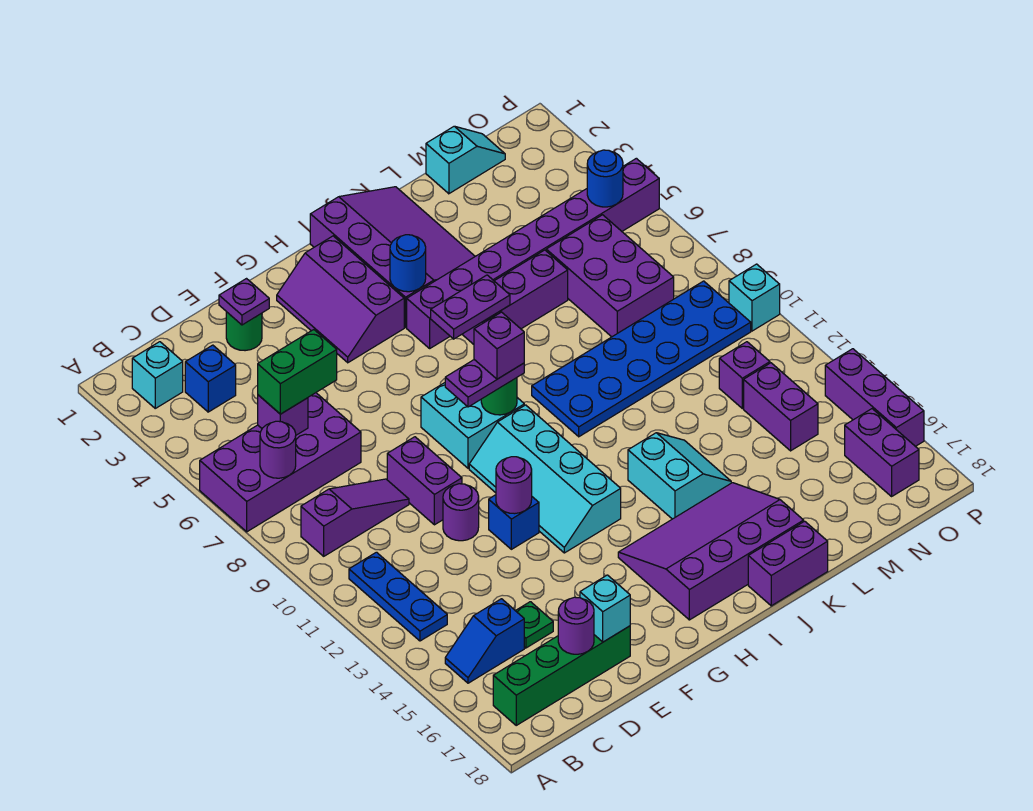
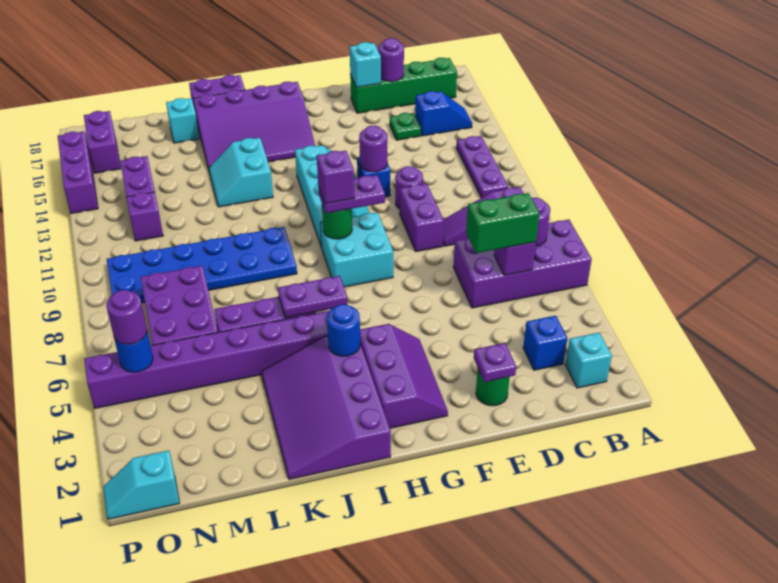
blue 1x3 plate [349,552,447,641] -> purple 1x3 plate [456,136,508,198]
cyan 1x2 slope [426,126,505,194] -> cyan 1x2 slope moved to [103,450,179,519]
none -> purple 1x1 round brick [106,290,147,344]
cyan 1x1 brick [729,264,780,331] -> cyan 1x1 brick moved to [166,98,199,143]

